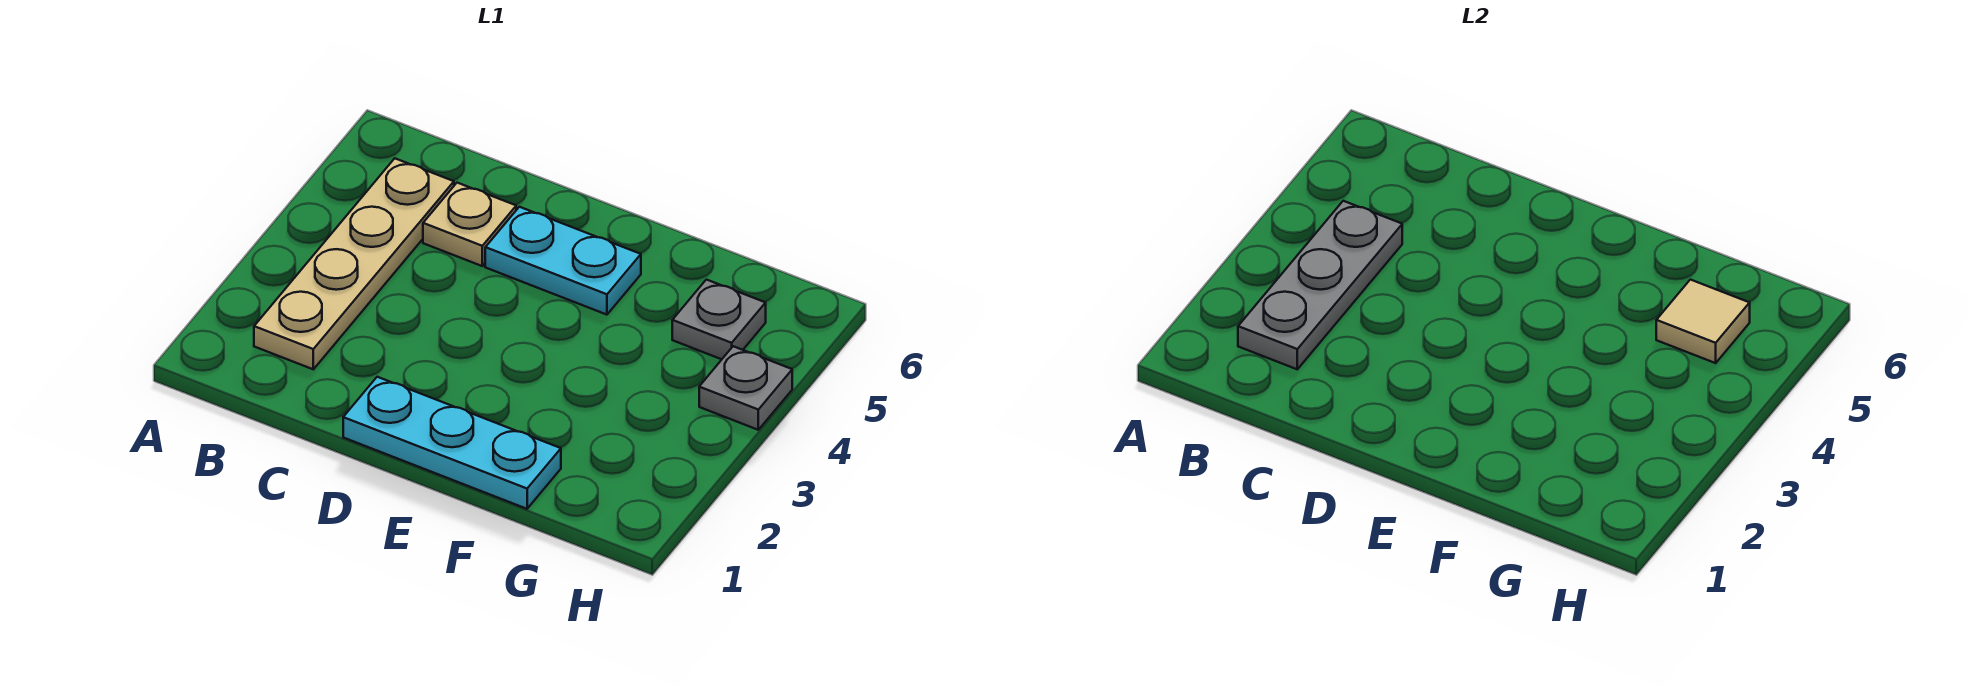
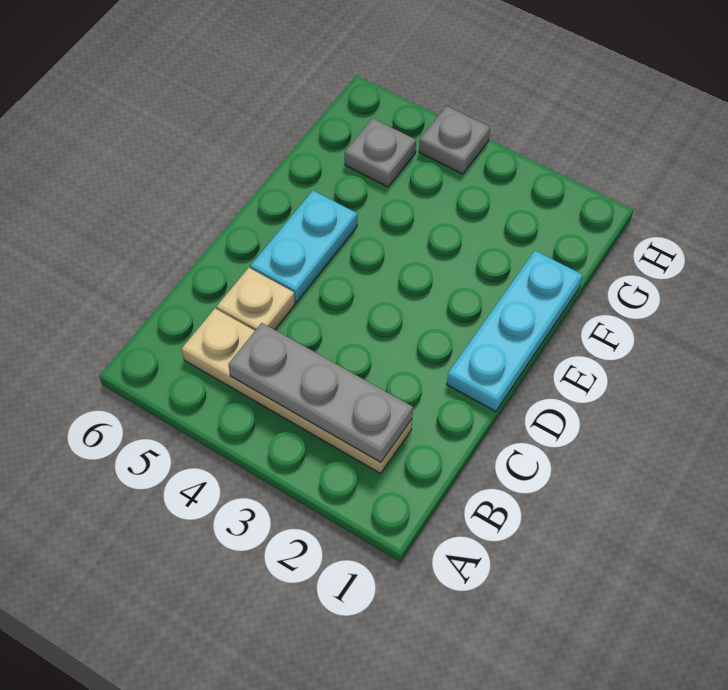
tan 1x1 tile [1656,280,1750,363] -> none

